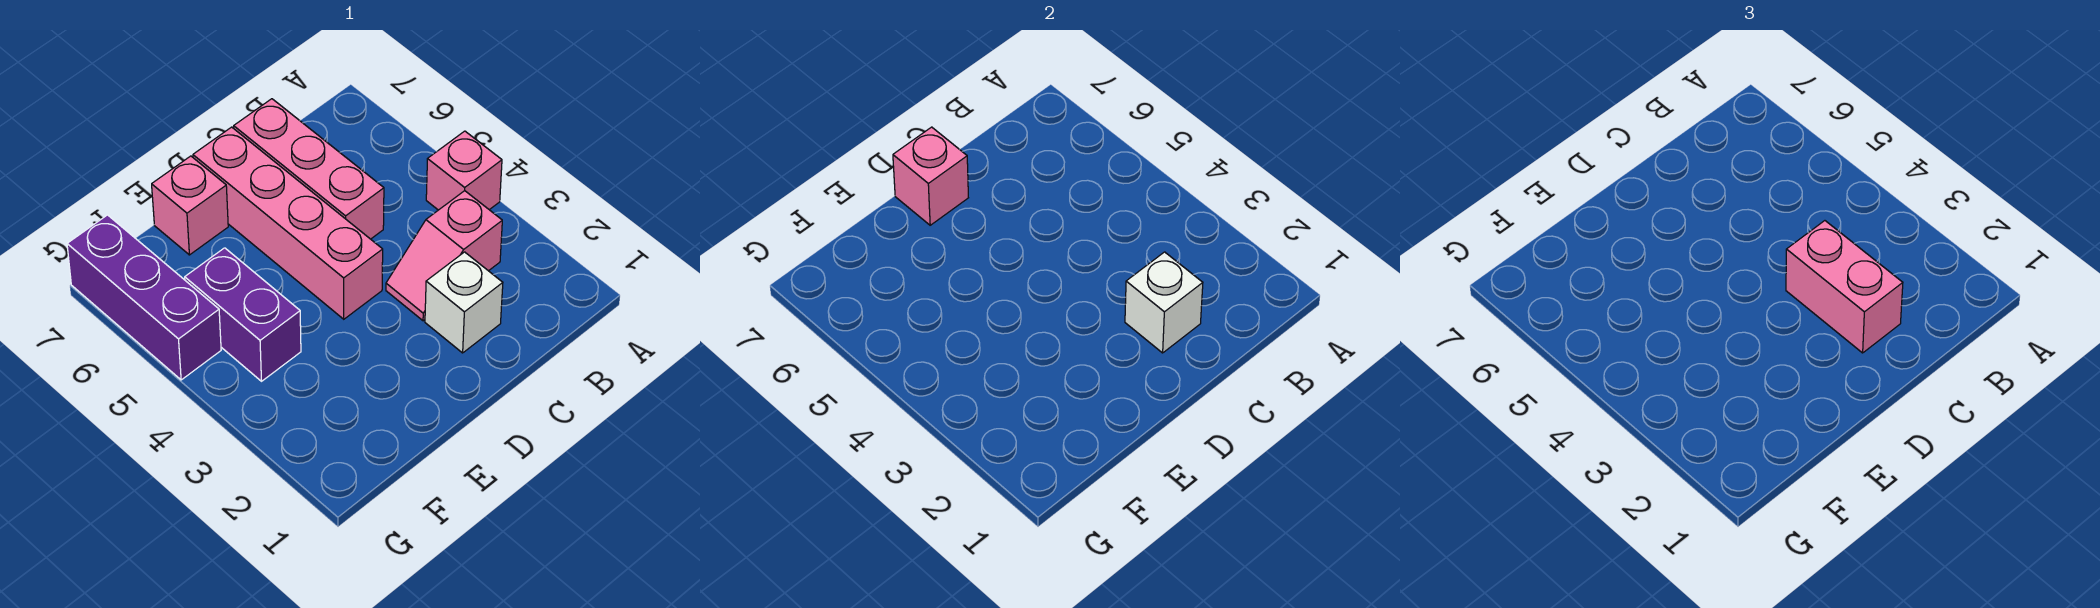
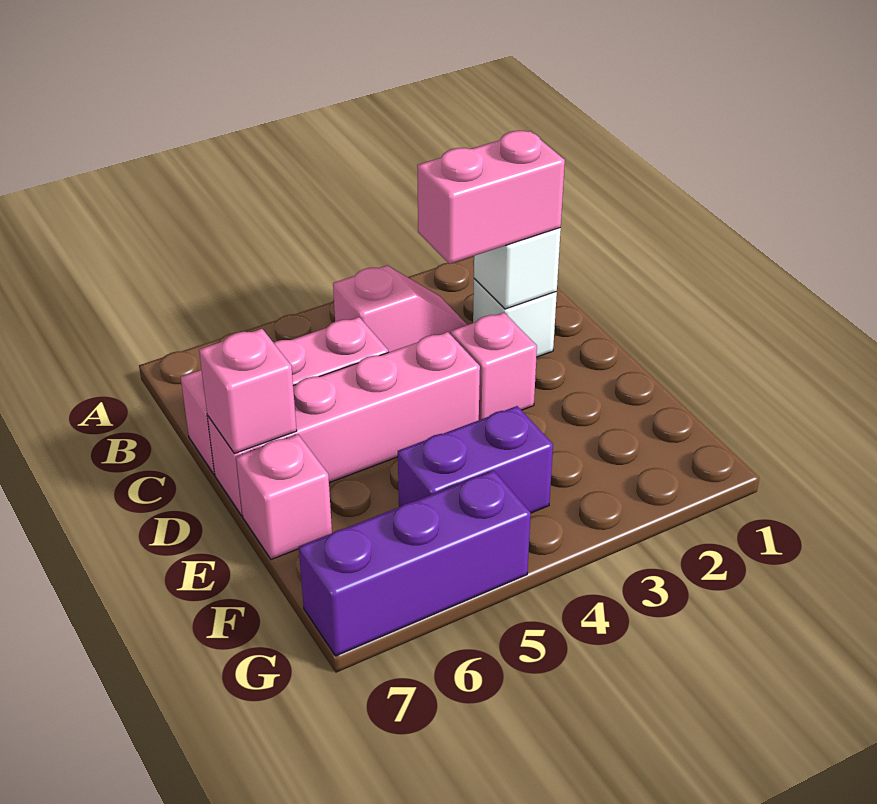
pink 1x1 brick [426,131,502,210] -> pink 1x1 brick moved to [451,313,537,420]
pink 1x2 slope [386,191,502,321] -> pink 1x2 slope turned to [333,266,467,352]

